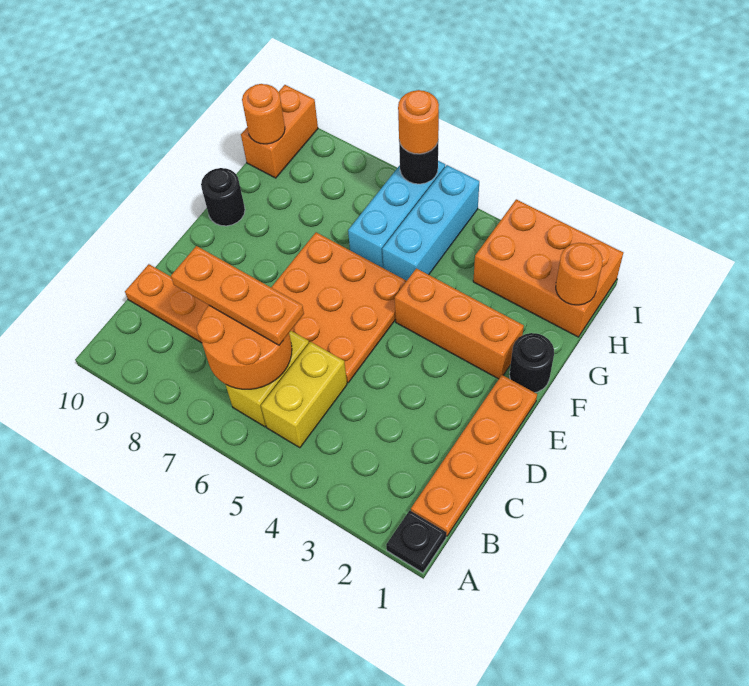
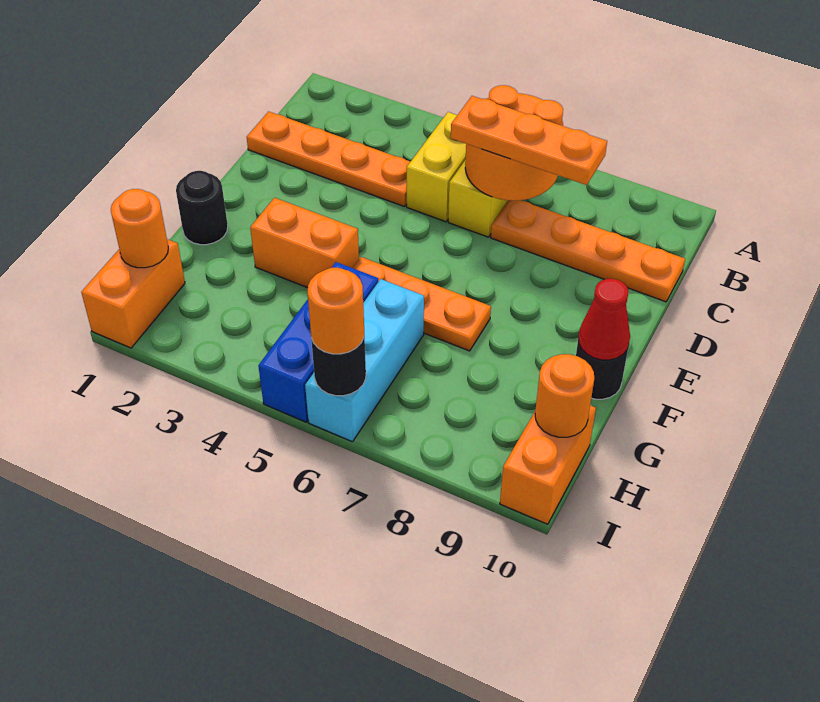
black 1x1 plate [386,510,446,573] -> none
orange 1x4 plate [411,375,537,536] -> orange 1x4 plate turned to [247,111,410,207]
orange 3x3 plate [271,232,406,383] -> orange 1x3 plate [353,257,491,351]
orange 1x3 brick [395,268,524,379] -> orange 1x2 brick [250,198,359,288]
none -> red 1x1 cone [578,279,630,360]
cyan 1x3 brick [382,165,479,281] -> blue 1x3 brick [258,262,378,422]
orange 2x3 brick [473,199,623,337] -> orange 1x2 brick [81,239,185,348]

